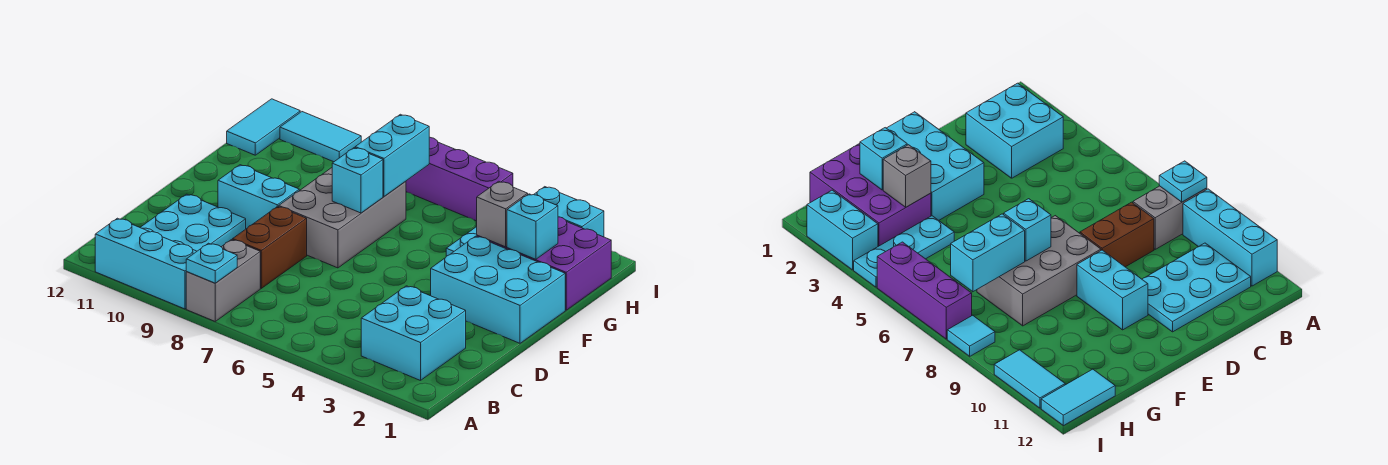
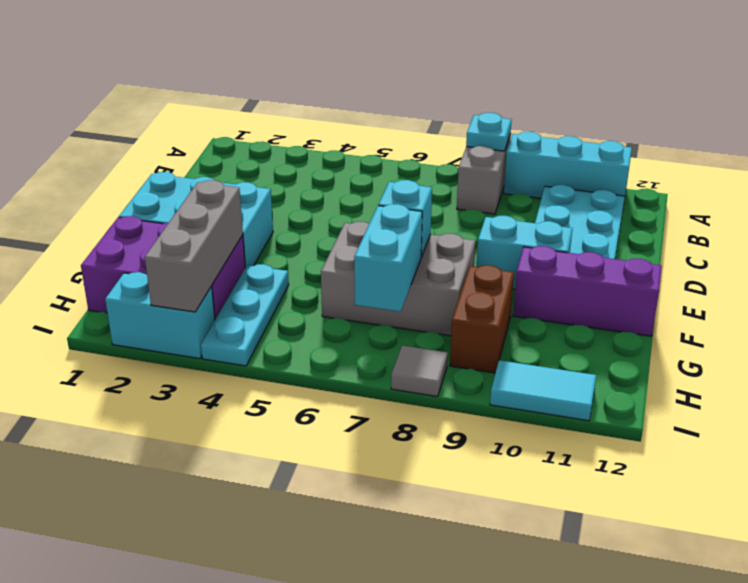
cyan 2x2 brick [361,286,466,380] -> none
brown 1x2 brick [233,206,307,288] -> brown 1x2 brick moved to [450,265,514,373]
grey 2x3 brick [279,168,406,268] -> grey 2x3 brick turned to [321,222,475,336]
cyan 1x1 brick [507,194,558,259] -> none
grey 1x1 brick [477,181,528,247] -> grey 1x3 brick [145,180,243,312]
cyan 1x2 tile [227,99,300,155] -> none
purple 1x3 brick [406,137,513,221] -> purple 1x3 brick moved to [513,246,662,336]
cyan 1x1 tile [947,315,995,356] -> grey 1x1 tile [391,345,448,397]

